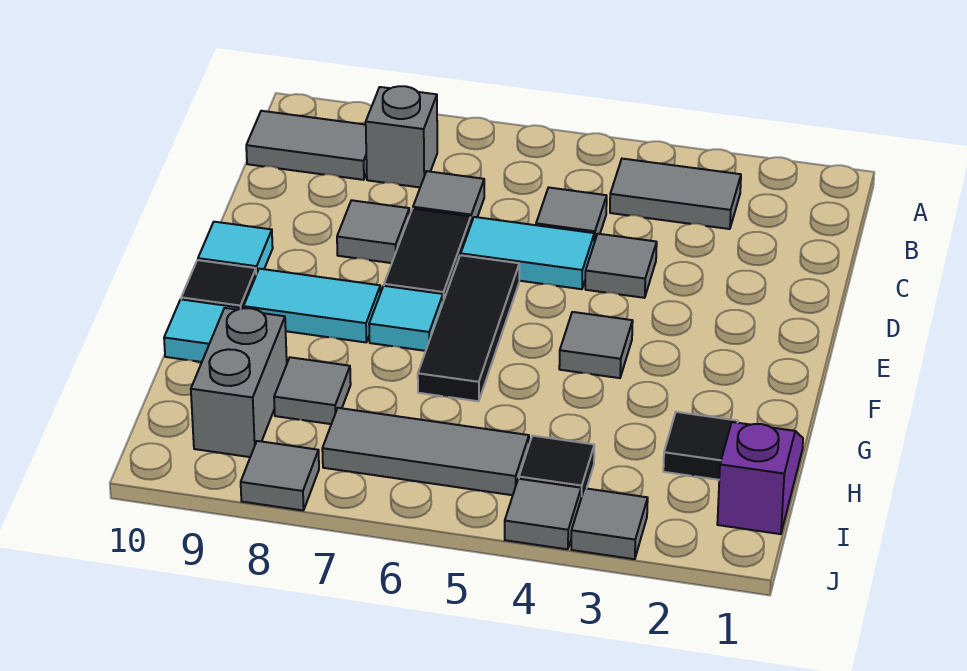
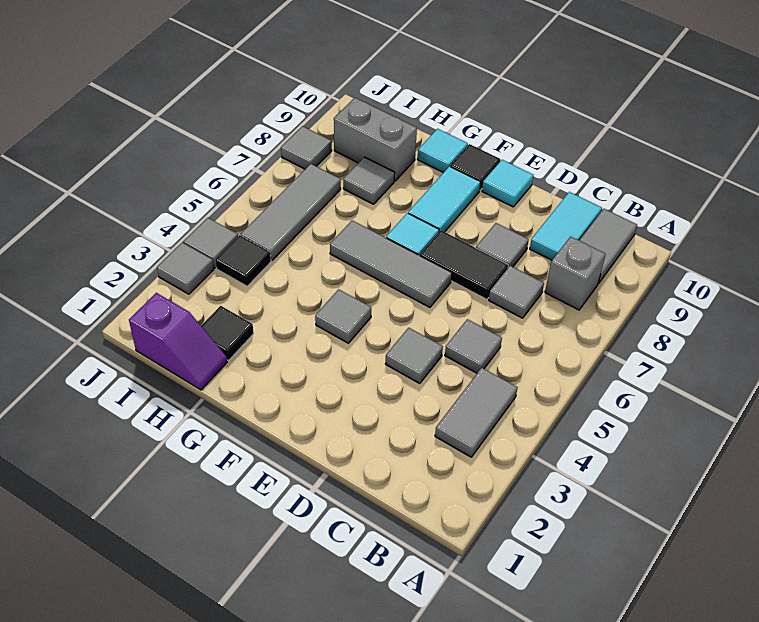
cyan 1x2 tile [461,217,594,289] -> cyan 1x2 tile moved to [530,192,602,260]
black 1x3 tile [418,255,519,401] -> grey 1x3 tile [330,220,452,307]

